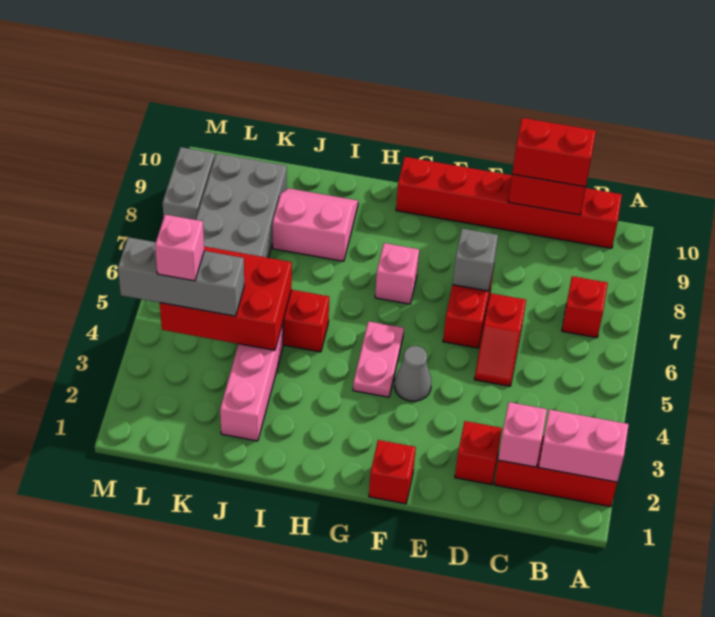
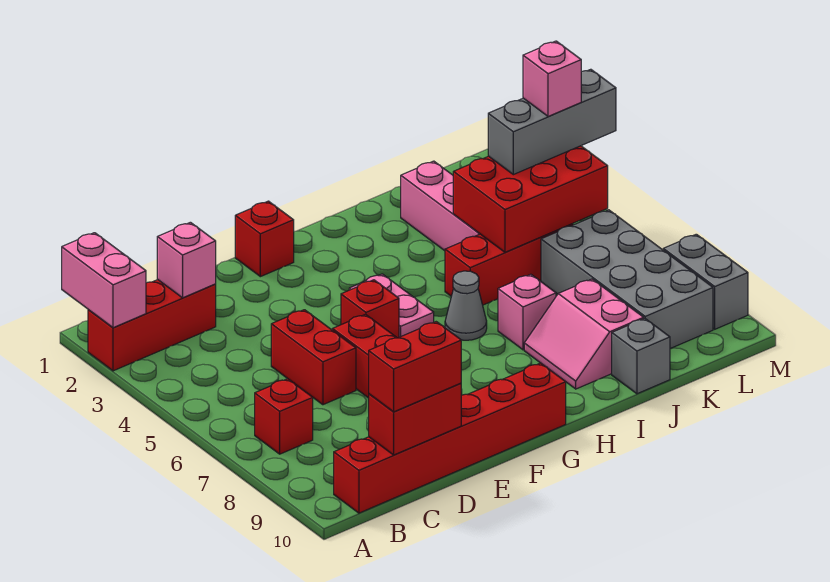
pink 1x2 brick [539,410,629,482] -> pink 1x2 brick turned to [62,233,146,328]
red 1x1 brick [455,421,502,485] -> red 1x1 brick moved to [341,280,399,338]
red 1x2 slope [474,293,526,386] -> red 1x2 brick [271,310,356,405]
grey 1x1 brick [453,229,498,291] -> grey 1x1 brick moved to [612,318,670,394]
grey 1x1 cone [394,346,431,401] -> grey 1x1 cone moved to [445,271,487,340]
pink 1x1 brick [375,243,419,304] -> pink 1x1 brick moved to [498,274,556,350]
pink 2x2 slope [273,188,358,261] -> pink 2x2 slope turned to [524,279,644,389]

